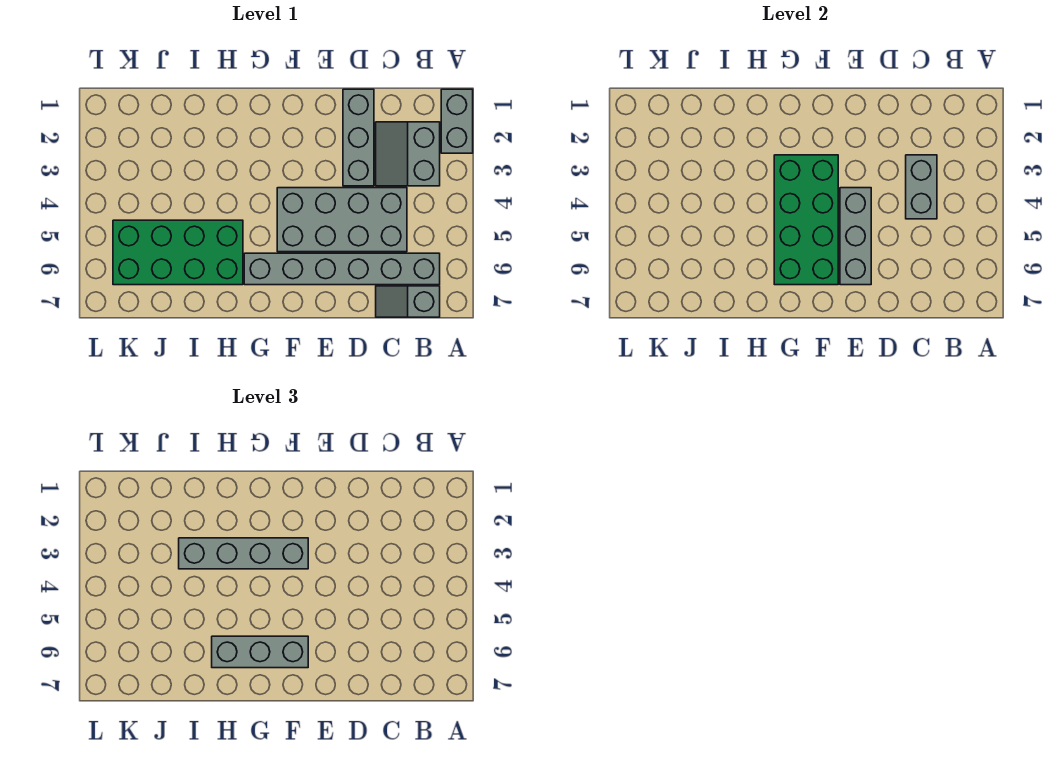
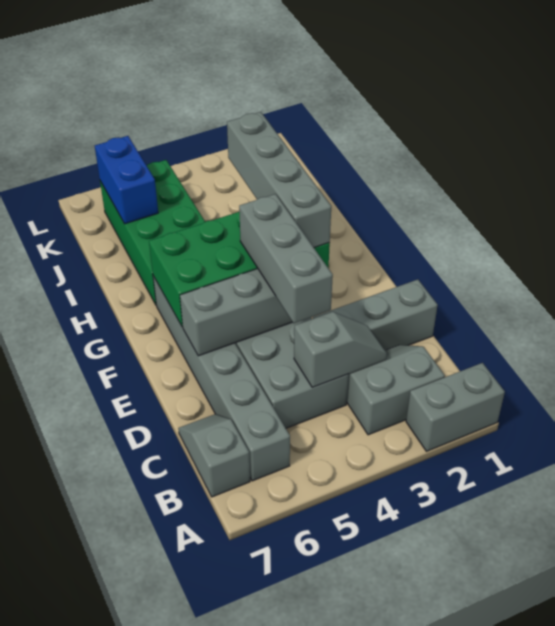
grey 1x2 brick [906,155,937,219] -> grey 1x2 slope [294,312,387,387]
grey 1x3 brick [212,636,308,668] -> grey 1x3 brick moved to [239,194,333,323]
none -> blue 1x2 brick [95,136,158,224]

